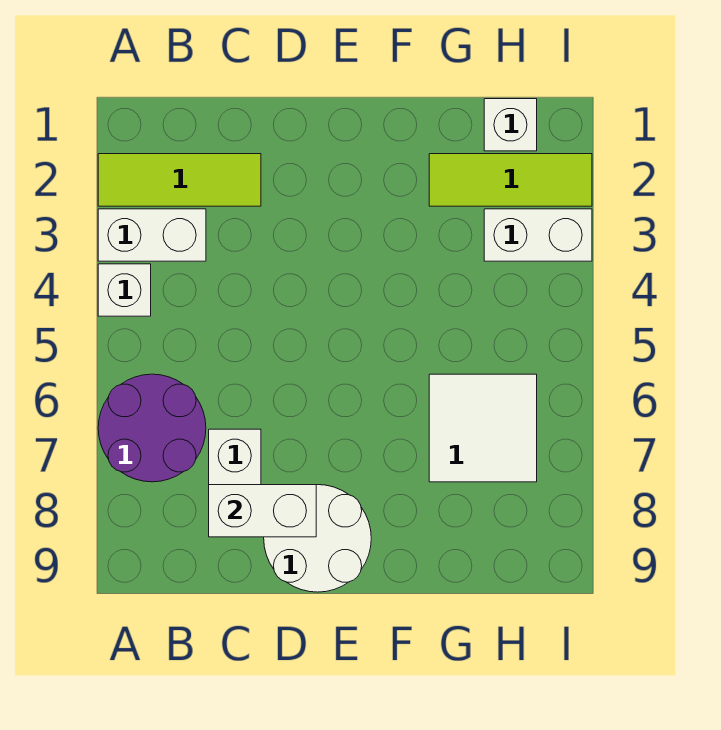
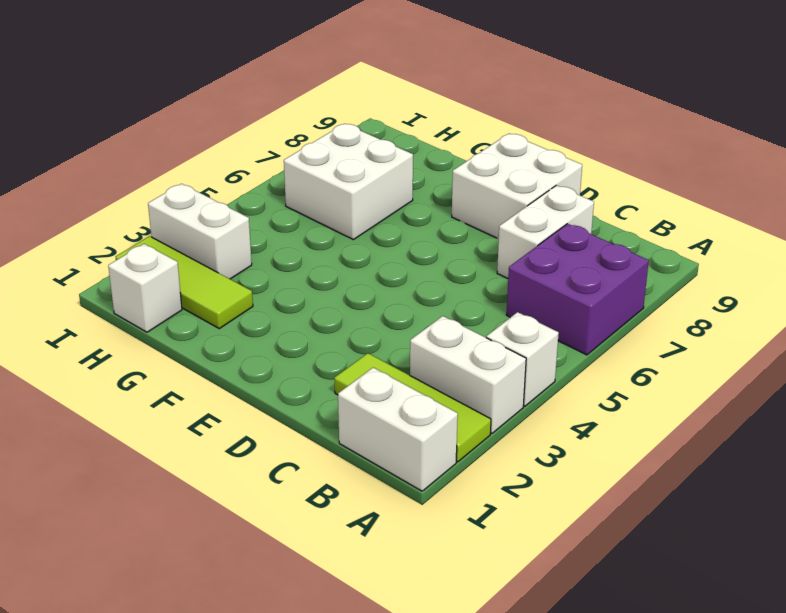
purple 2x2 round brick [98,374,206,482] -> purple 2x2 brick [506,224,649,355]
white 1x2 brick [209,485,316,537] -> white 1x2 brick moved to [338,368,458,491]
white 2x2 round brick [264,485,371,592] -> white 2x2 brick [452,134,582,239]
white 2x2 tile [429,374,537,482] -> white 2x2 brick [284,124,413,240]

